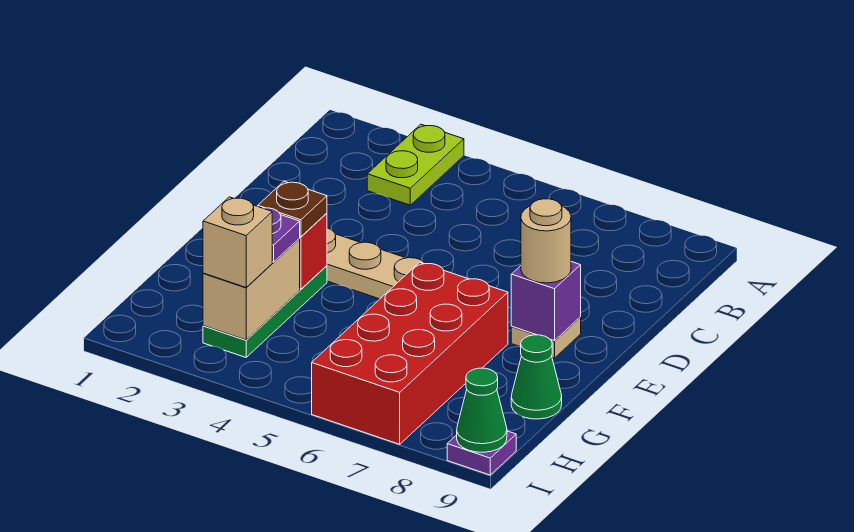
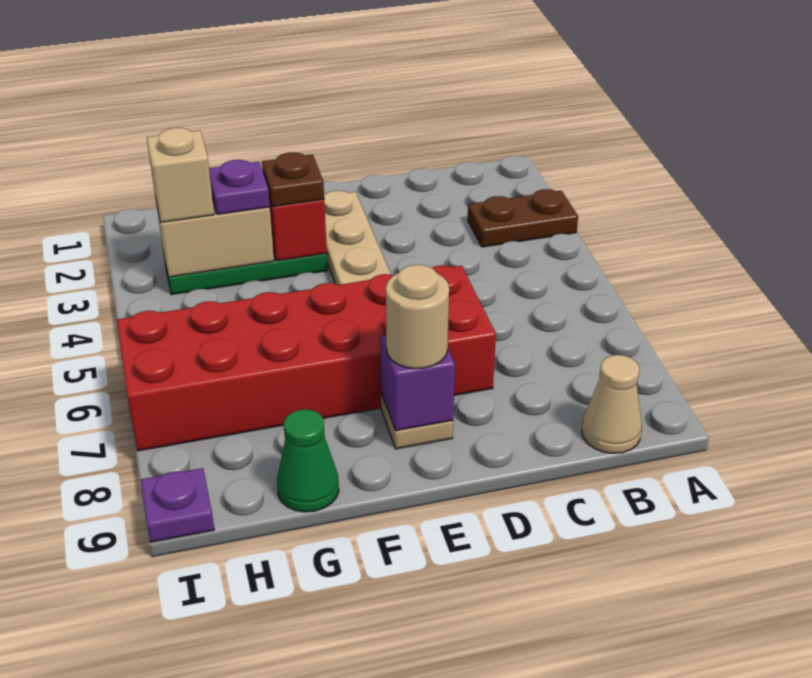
lime 1x2 plate [367,124,464,205] -> brown 1x2 plate [468,189,578,247]
none -> tan 1x1 cone [582,355,642,453]
red 2x4 brick [312,262,508,444] -> red 2x6 brick [117,265,496,451]
green 1x1 cone [457,368,507,452] -> none

